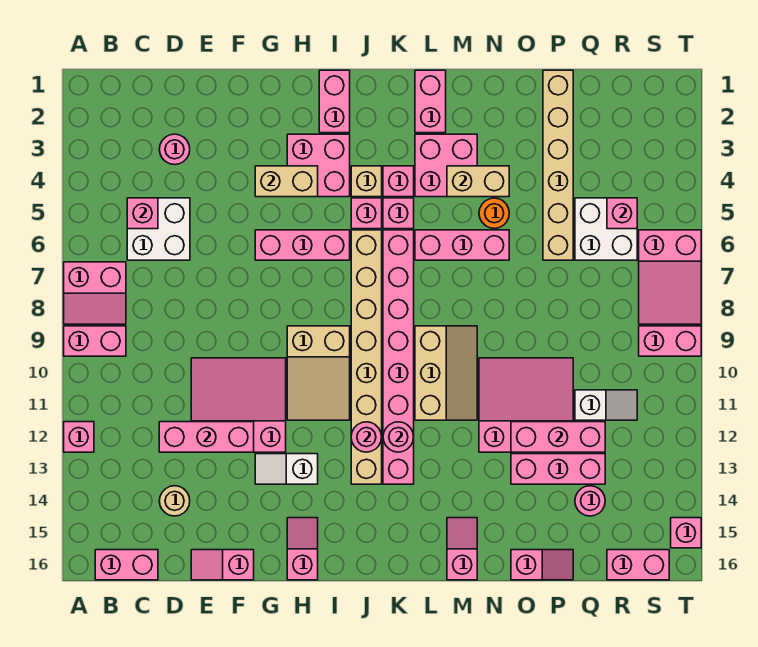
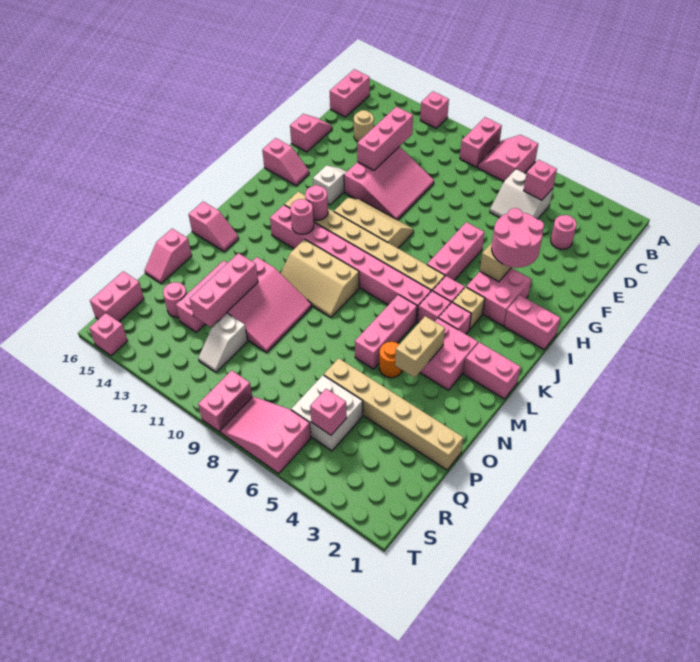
white 2x2 brick [127,198,190,260] -> white 2x2 slope [490,169,553,219]
none -> pink 2x2 round brick [492,208,544,268]
tan 2x3 slope [287,326,350,420] -> tan 2x3 slope turned to [334,198,414,248]

